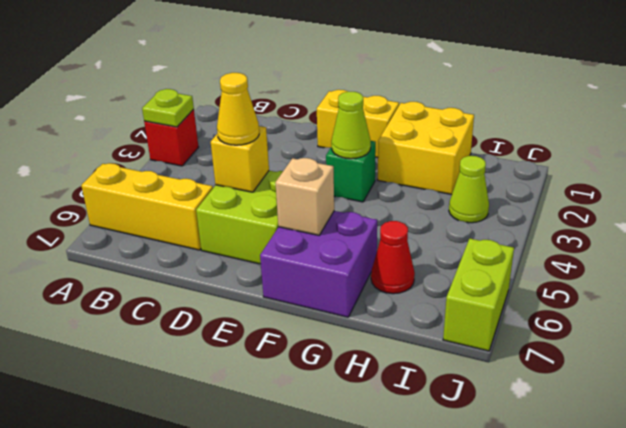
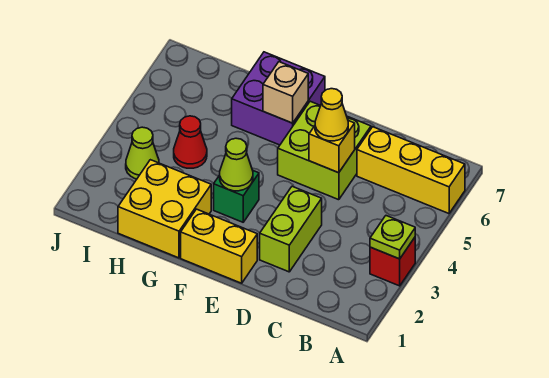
red 1x1 cone [371,221,415,294] -> red 1x1 cone moved to [174,116,207,168]
lime 1x2 brick [443,239,514,351] -> lime 1x2 brick moved to [260,186,322,272]

